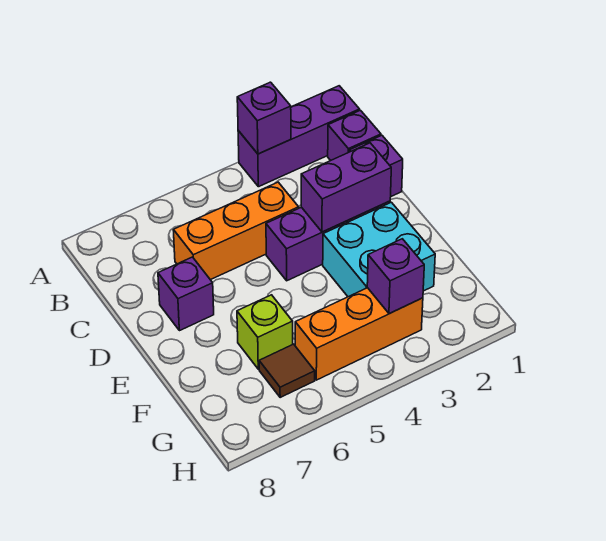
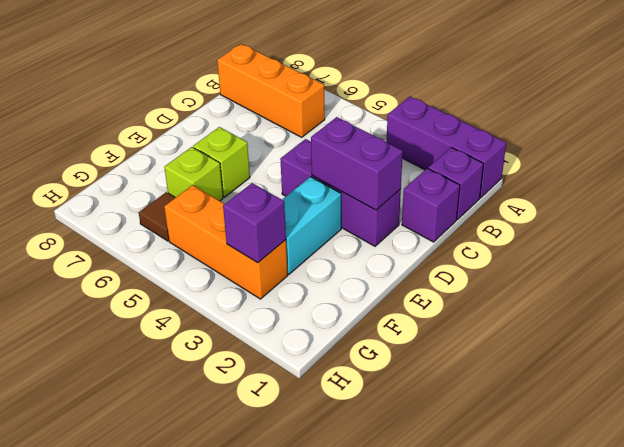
purple 1x1 brick [237,82,291,154] -> none
orange 1x3 brick [173,182,299,280] -> orange 1x3 brick moved to [217,44,325,137]
purple 1x1 brick [158,257,214,331] -> none
cyan 2x2 brick [323,202,435,297] -> cyan 1x2 brick [282,177,341,274]
none -> lime 1x1 brick [193,127,250,197]

